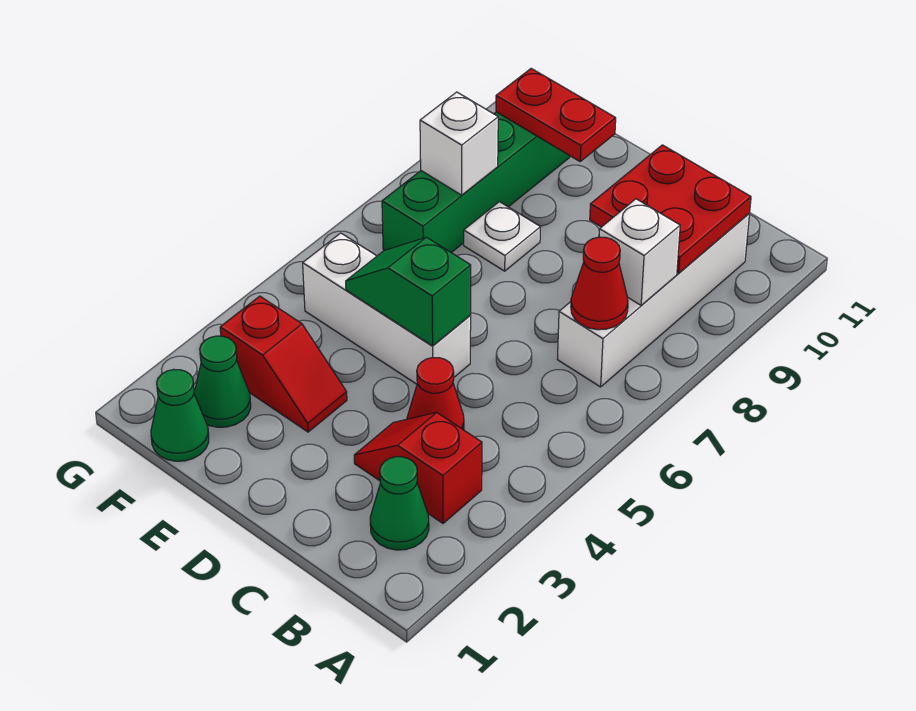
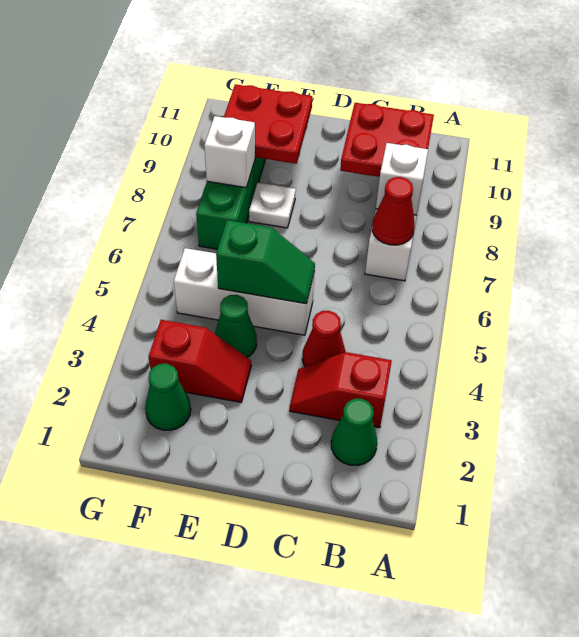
green 1x2 slope [346,237,471,346] -> green 1x2 slope turned to [216,220,315,304]
red 1x2 plate [496,69,616,161] -> red 2x2 plate [224,84,312,164]
green 1x1 cone [151,369,209,461] -> green 1x1 cone moved to [215,295,257,357]

